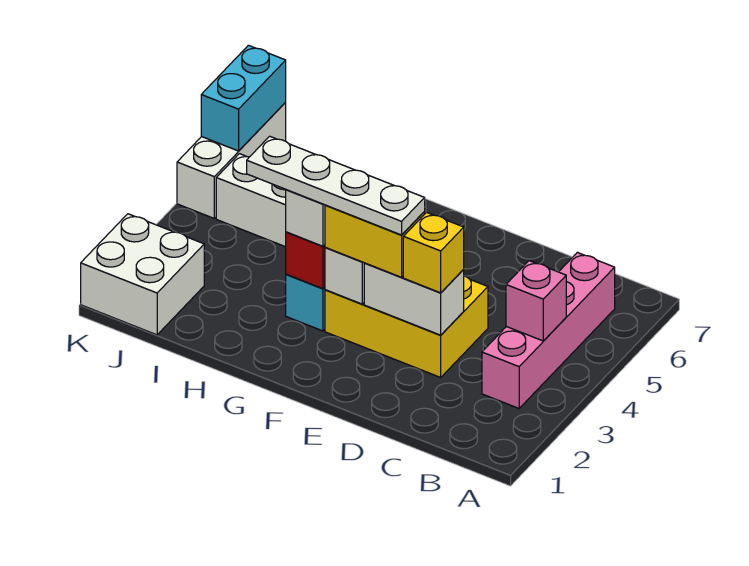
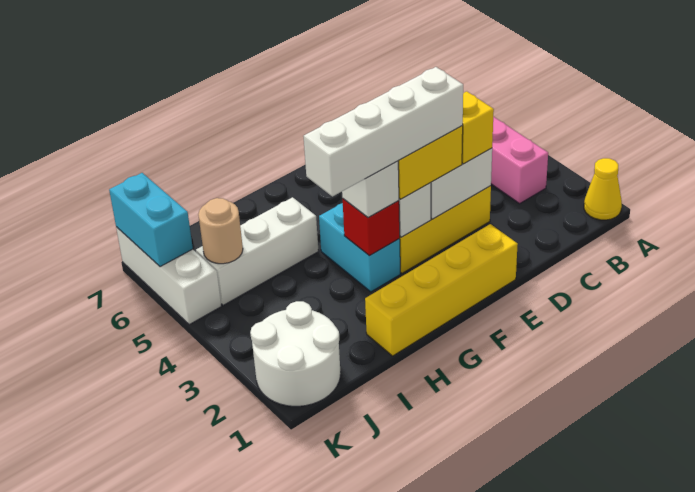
none -> yellow 1x1 cone [584,158,622,220]
pink 1x1 brick [506,261,566,341] -> none
none -> yellow 1x4 brick [365,224,518,356]
white 1x4 plate [247,136,425,235] -> white 1x4 brick [303,67,463,196]
white 2x2 brick [81,214,204,335] -> white 2x2 round brick [250,301,340,406]
none -> tan 1x1 round brick [198,198,243,264]

